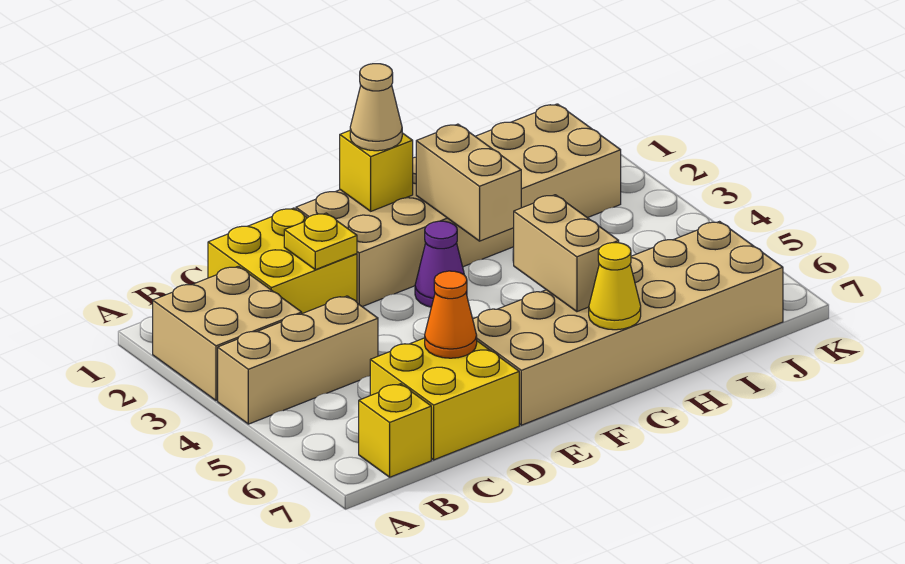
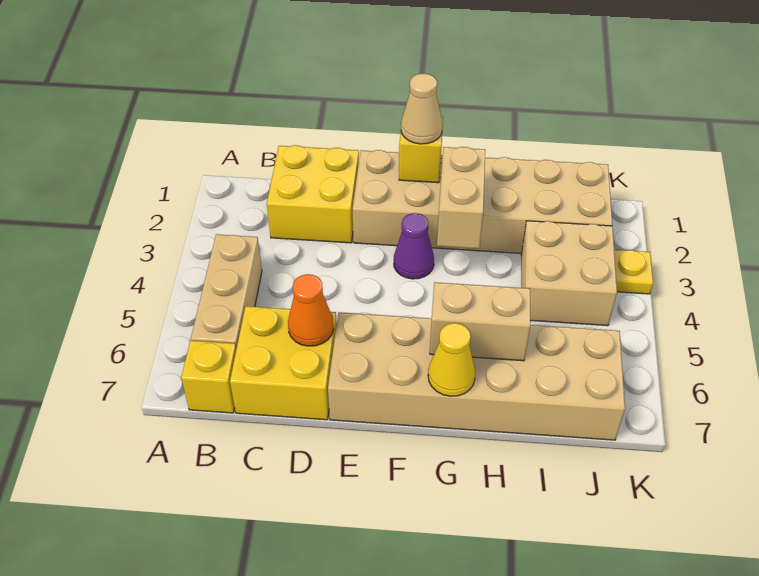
tan 2x2 brick [153,266,302,401] -> tan 2x2 brick moved to [521,221,617,326]
tan 1x3 brick [218,296,378,424] -> tan 1x3 brick turned to [191,234,262,349]
yellow 1x1 plate [284,213,357,270] -> yellow 1x1 plate moved to [614,250,653,294]
tan 1x2 brick [514,195,619,312] -> tan 1x2 brick turned to [430,282,530,361]

